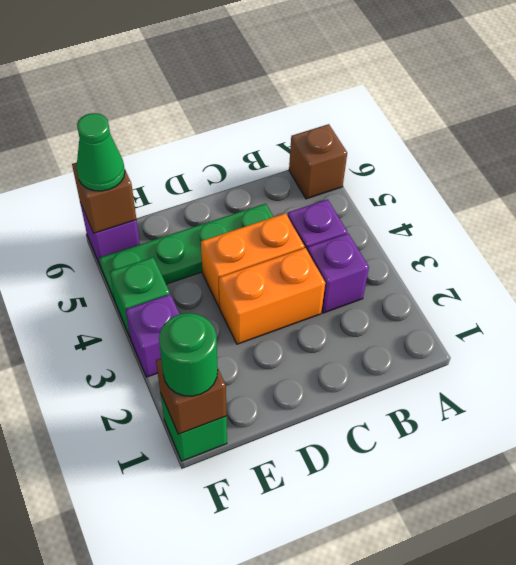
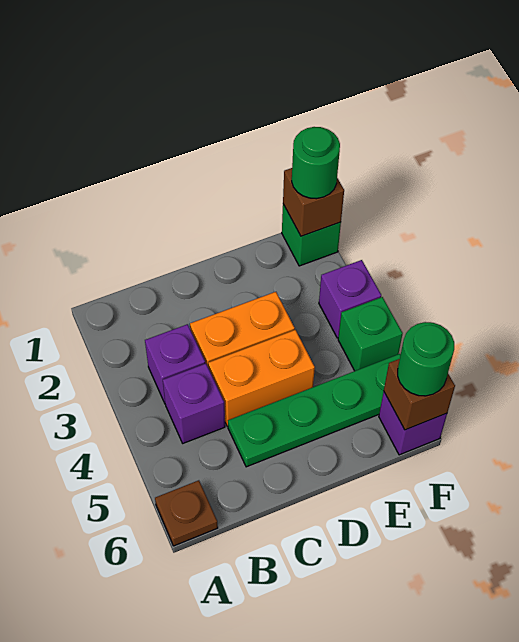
brown 1x1 brick [289,124,347,199] -> brown 1x1 plate [155,480,218,546]
green 1x1 cone [76,113,125,191] -> green 1x1 round brick [398,322,454,396]

